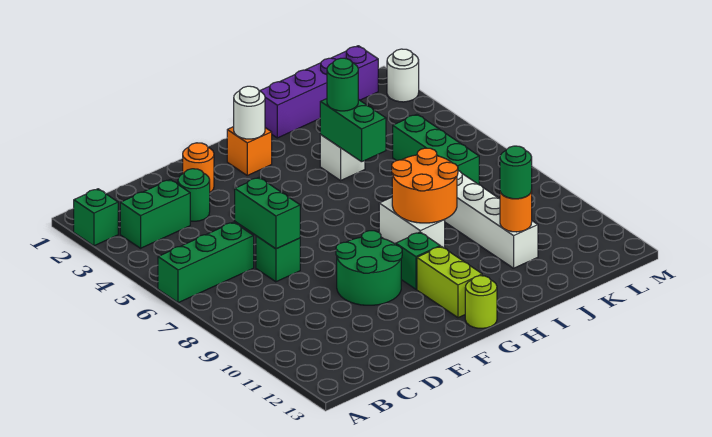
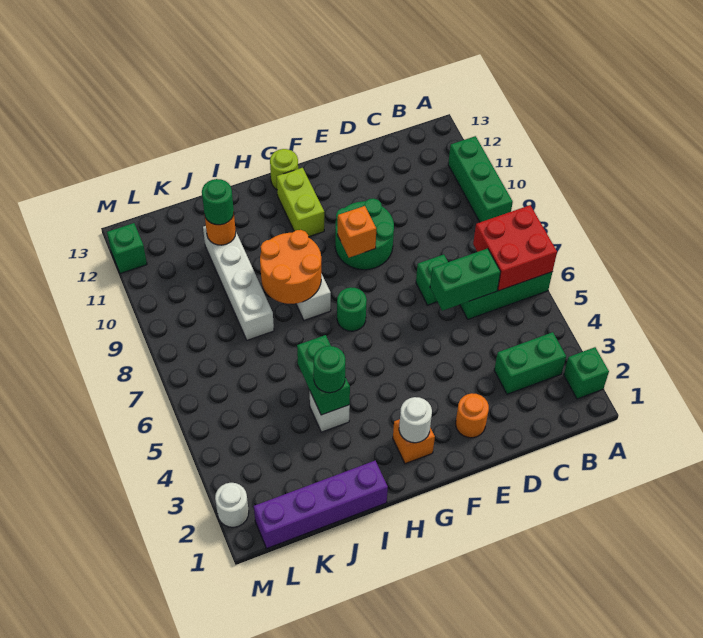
none -> red 2x2 brick [473,205,557,291]
green 1x1 round brick [178,169,210,221] -> green 1x1 round brick moved to [337,287,367,331]
green 1x2 brick [235,178,300,249] -> green 1x2 brick turned to [430,248,500,311]
none -> orange 1x1 brick [338,206,376,257]
green 1x1 brick [396,232,440,289] -> green 1x1 brick moved to [107,223,147,274]
green 1x3 brick [393,114,479,185] -> green 1x3 brick moved to [448,136,513,222]

